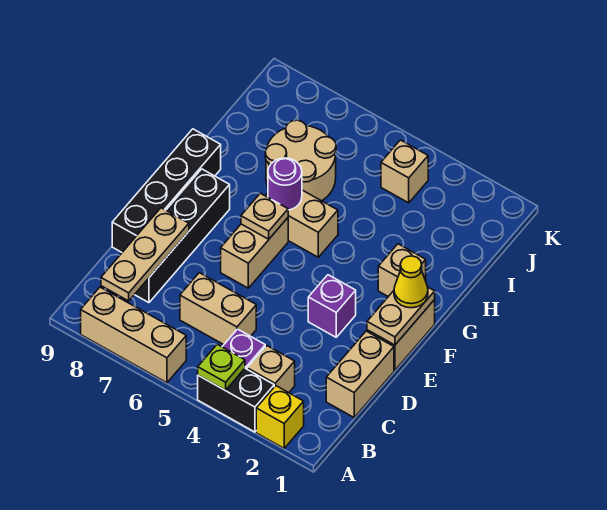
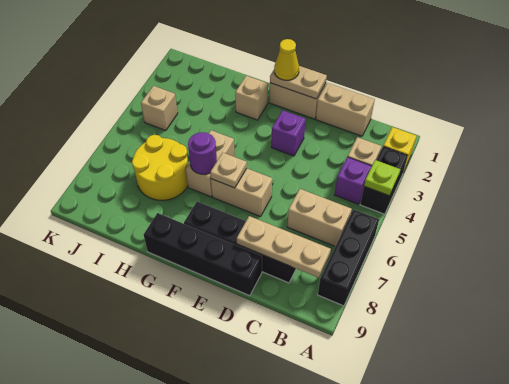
tan 1x3 brick [81,287,186,383] -> black 1x3 brick [318,209,379,306]
tan 1x2 brick [180,273,256,345] -> tan 1x2 brick turned to [287,189,352,246]
tan 2x2 round brick [265,120,336,201] -> yellow 2x2 round brick [132,135,188,200]

